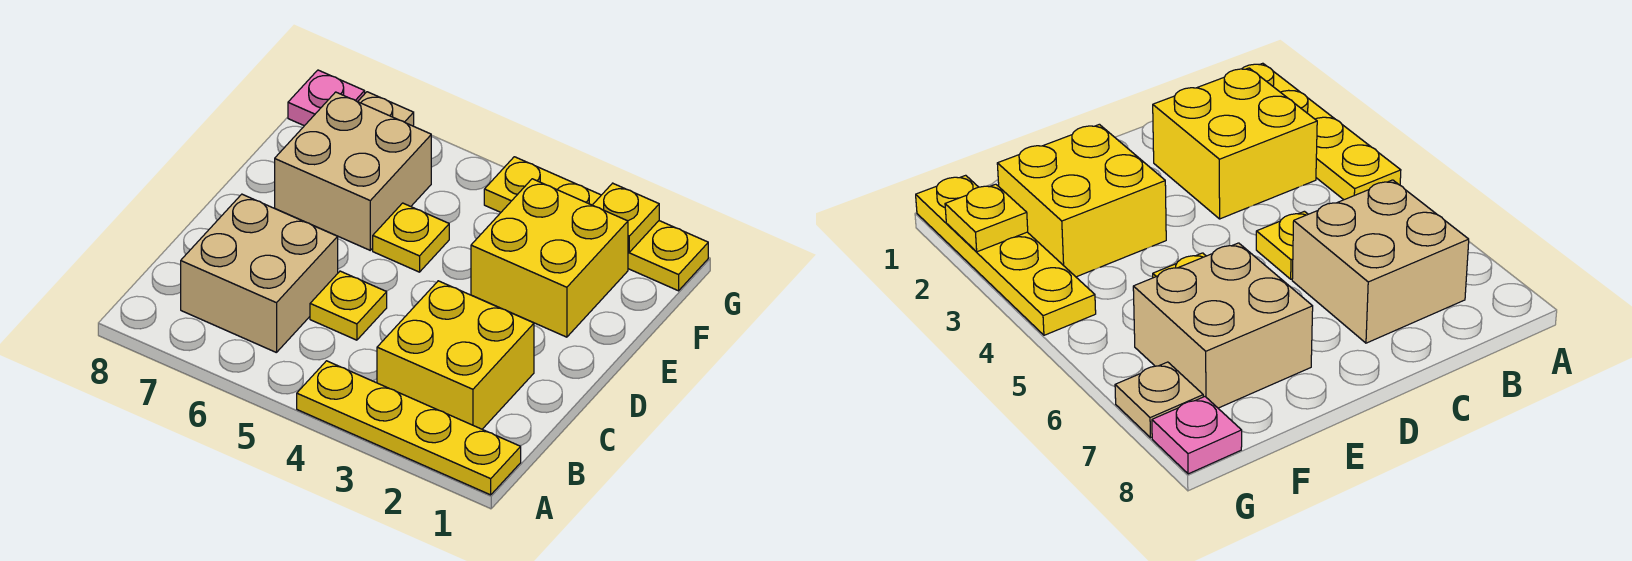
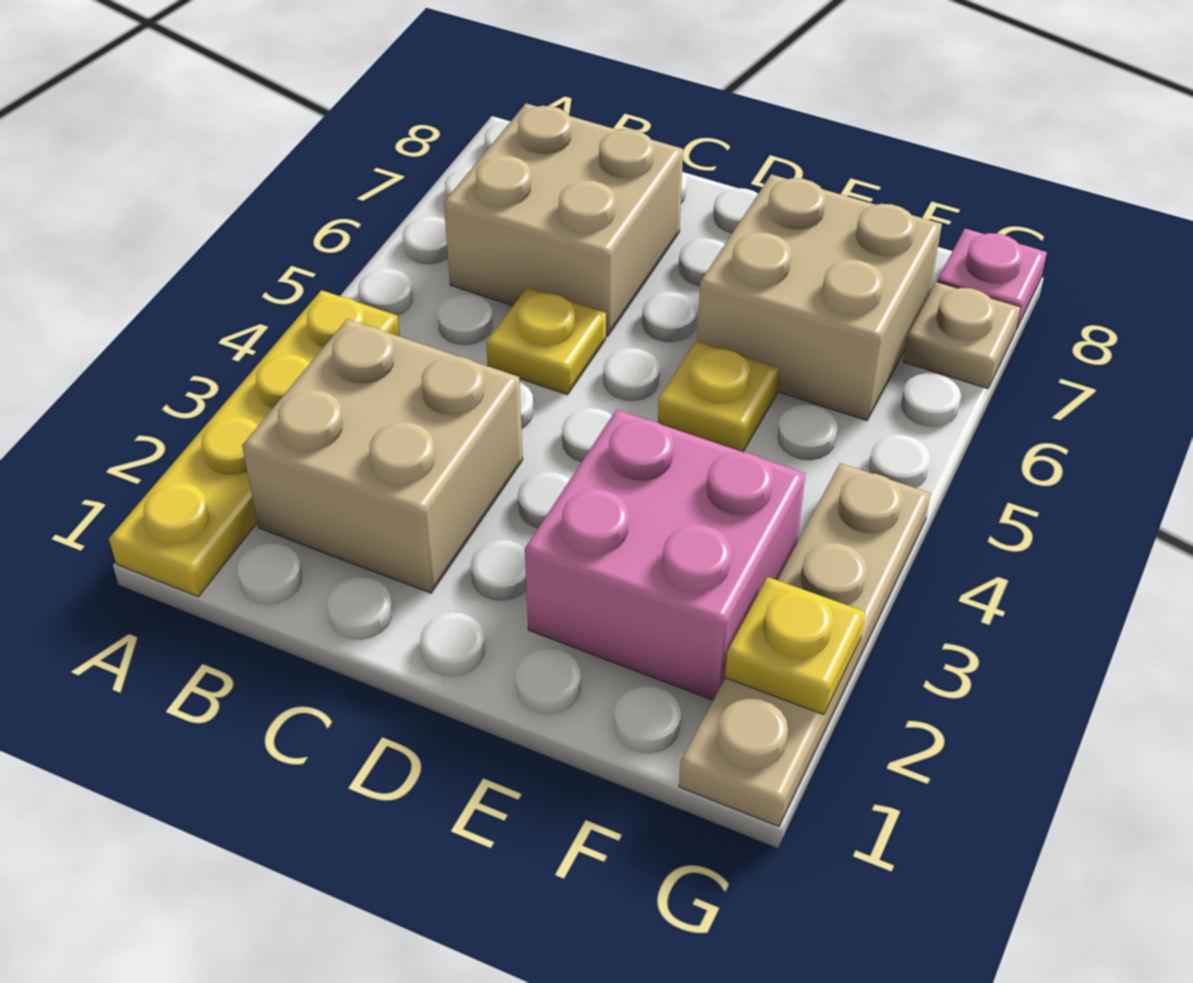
yellow 2x2 brick [377,281,534,429] -> tan 2x2 brick [242,319,523,593]
yellow 2x2 brick [471,179,628,337] -> pink 2x2 brick [525,410,805,700]
yellow 1x4 plate [484,157,708,291] -> tan 1x4 plate [679,463,931,826]

